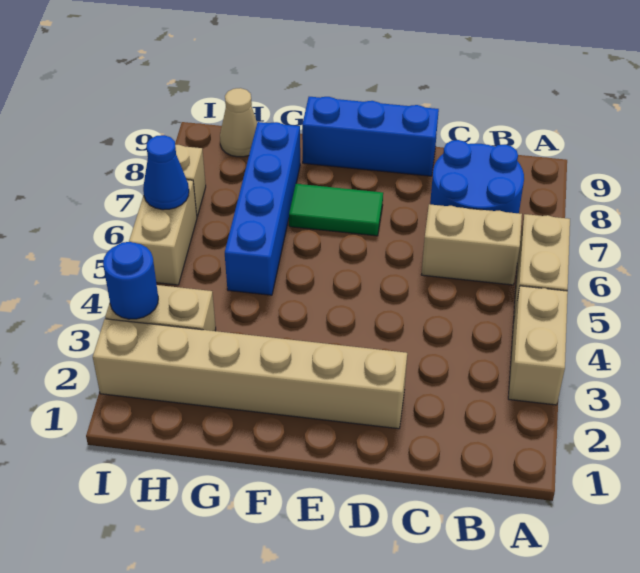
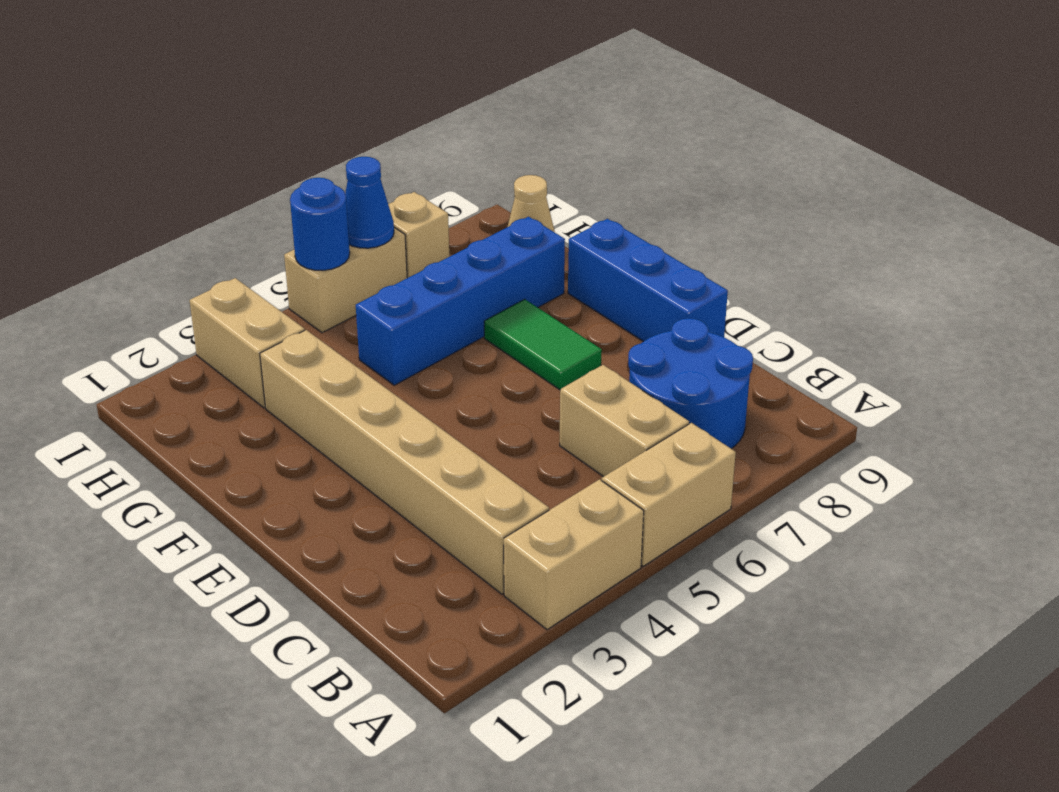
tan 1x6 brick [93,319,407,429] -> tan 1x6 brick moved to [260,330,549,594]
blue 1x1 round brick [103,242,158,319] -> blue 1x1 round brick moved to [290,178,350,270]

